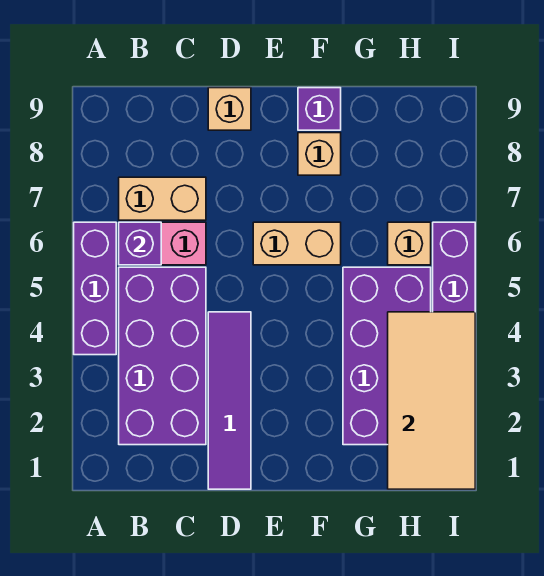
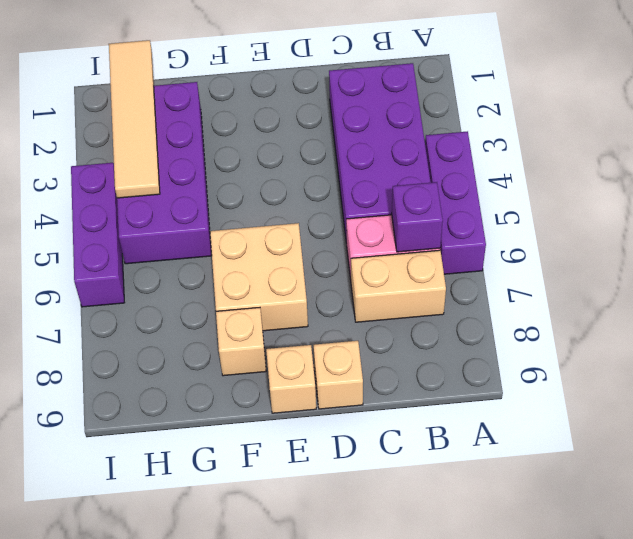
purple 1x4 tile [208,312,251,489] -> none
tan 1x2 brick [253,222,341,265] -> tan 2x2 brick [210,223,308,331]
purple 1x1 brick [298,88,341,130] -> none
tan 2x4 tile [388,312,475,489] -> tan 1x4 tile [109,40,160,198]
tan 1x1 brick [388,222,431,265] -> tan 1x1 brick moved to [266,345,316,413]

